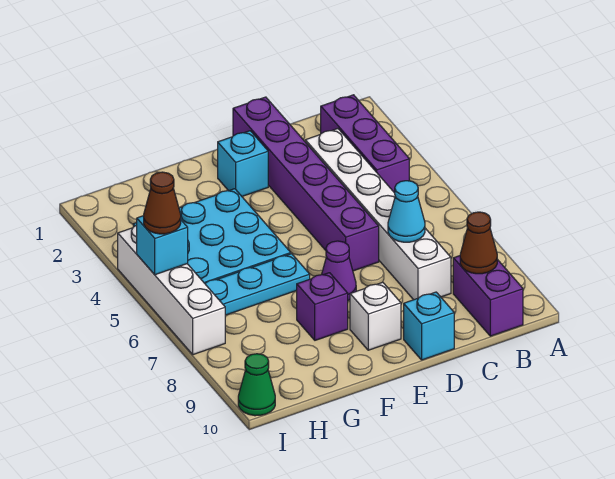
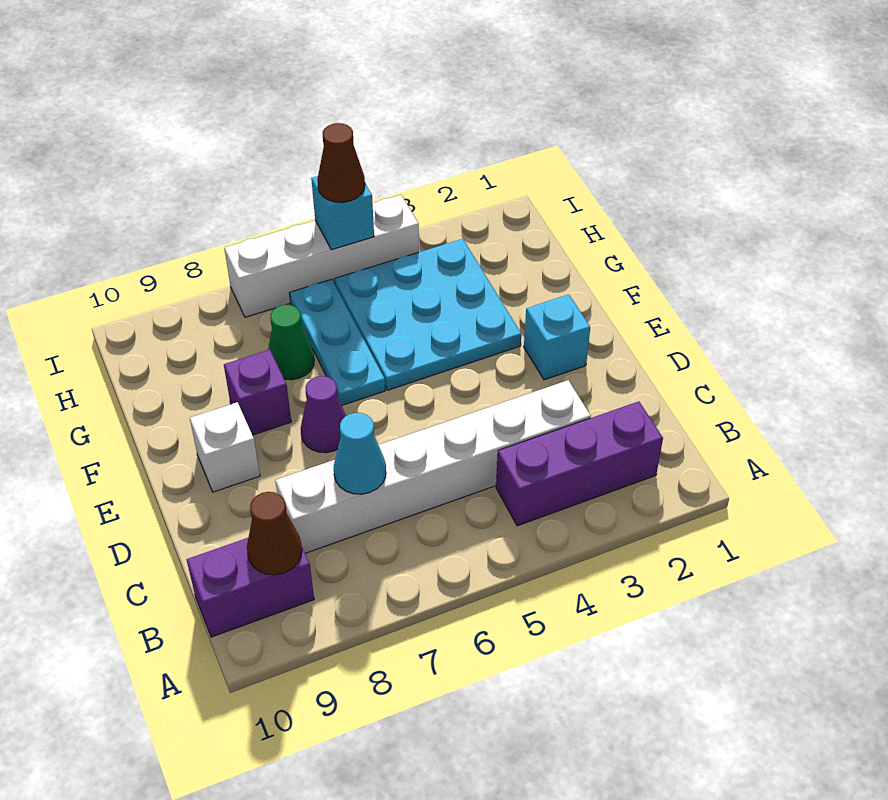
purple 1x6 brick [233,97,379,271] -> none
cyan 1x1 brick [404,292,454,360] -> none
green 1x1 cone [238,354,275,416] -> green 1x1 cone moved to [268,305,314,380]

